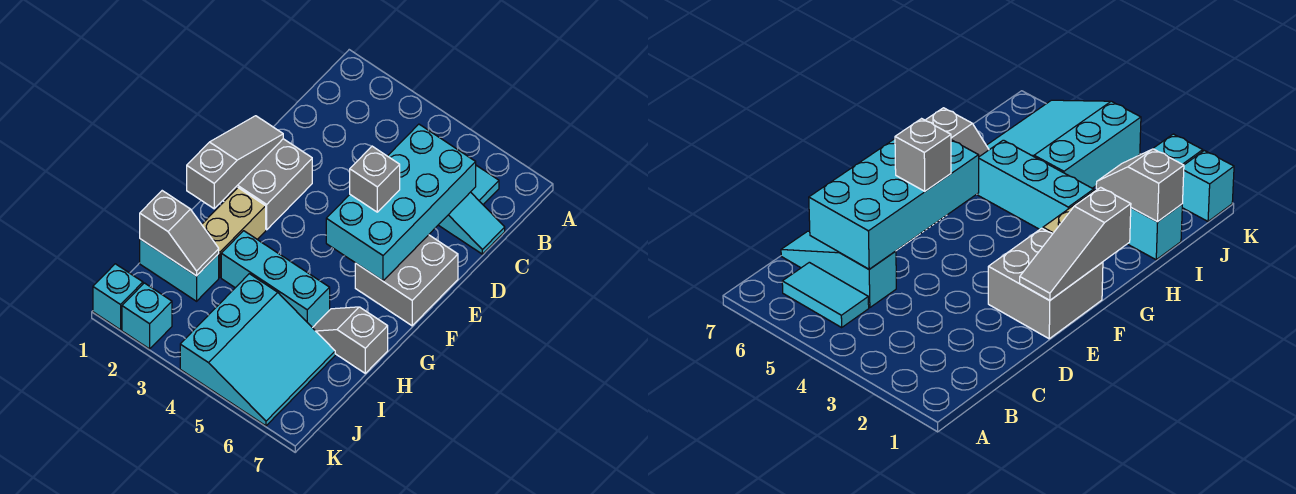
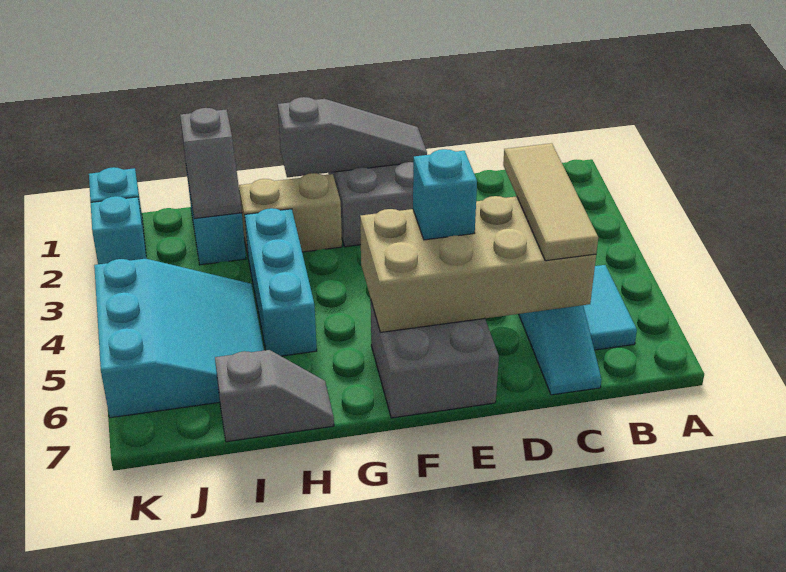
none -> tan 1x3 tile [503,143,598,261]
cyan 2x4 brick [326,124,476,281] -> tan 2x4 brick [360,196,596,332]
grey 1x1 brick [350,146,400,212] -> cyan 1x1 brick [413,149,477,240]
grey 1x2 slope [313,307,388,373] -> grey 1x2 slope turned to [215,350,334,442]
cyan 3x3 slope [180,274,335,426] -> cyan 3x3 slope turned to [94,259,264,418]

